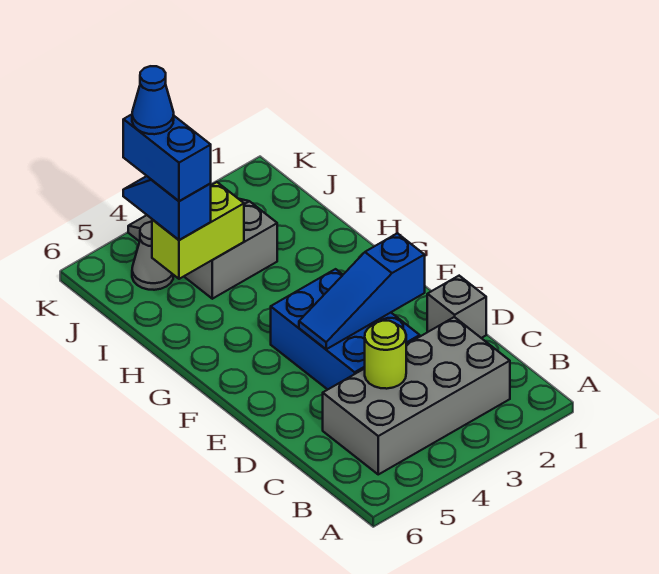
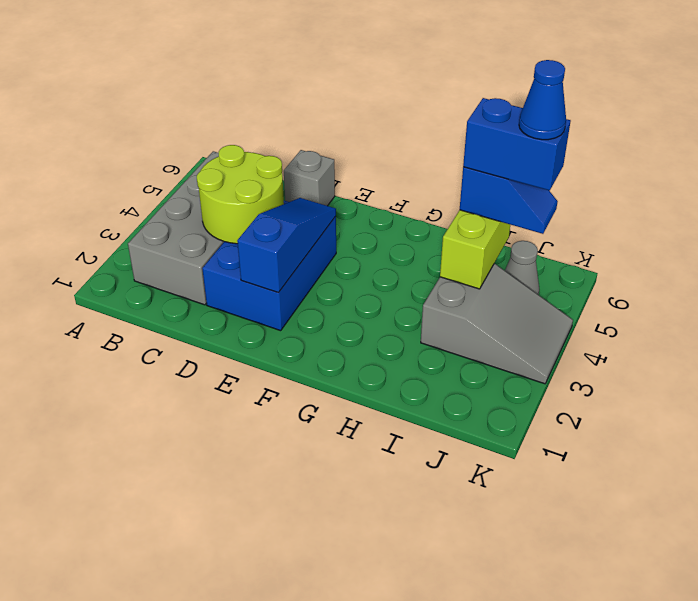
lime 1x1 round brick [365,321,406,389] -> lime 2x2 round brick [197,145,284,244]
grey 1x1 brick [427,276,486,338] -> grey 1x1 brick moved to [284,150,335,206]
blue 2x3 brick [271,269,420,390] -> blue 2x3 brick turned to [202,201,336,331]

